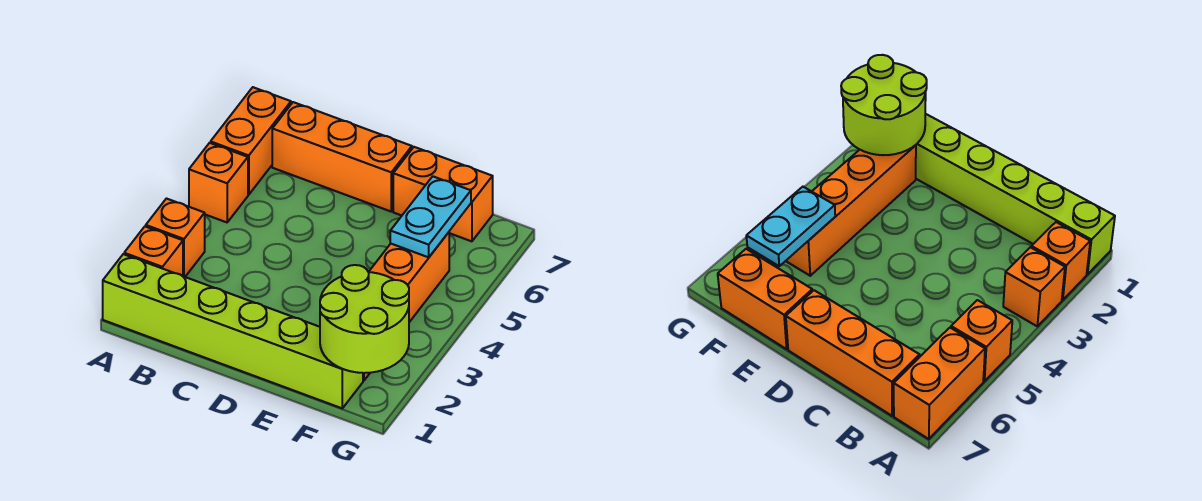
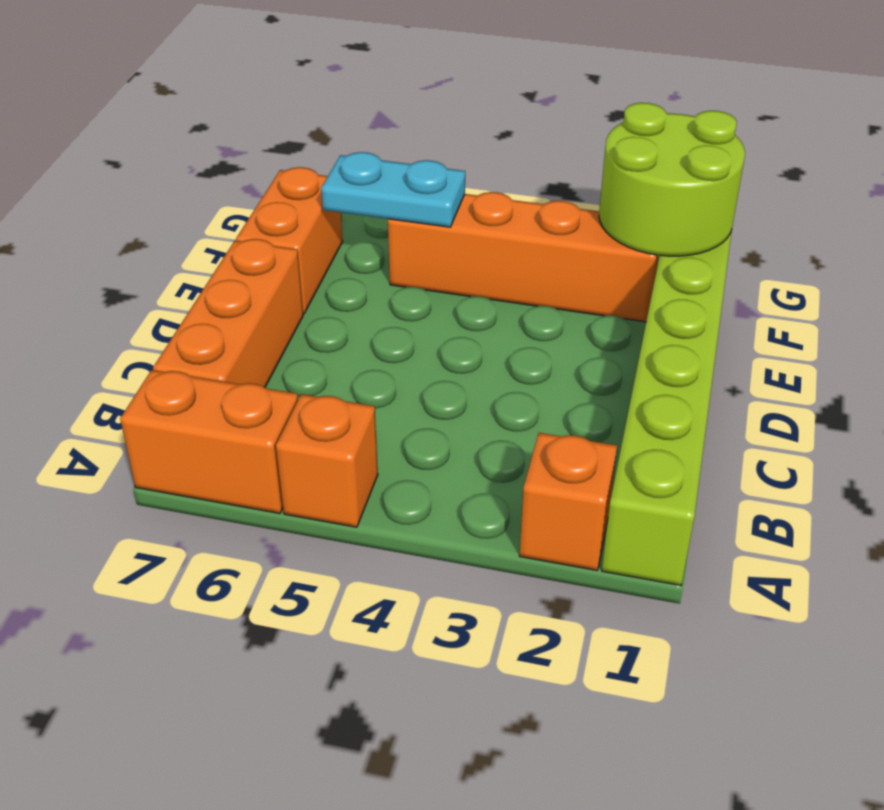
orange 1x1 brick [146,199,205,277] -> none

